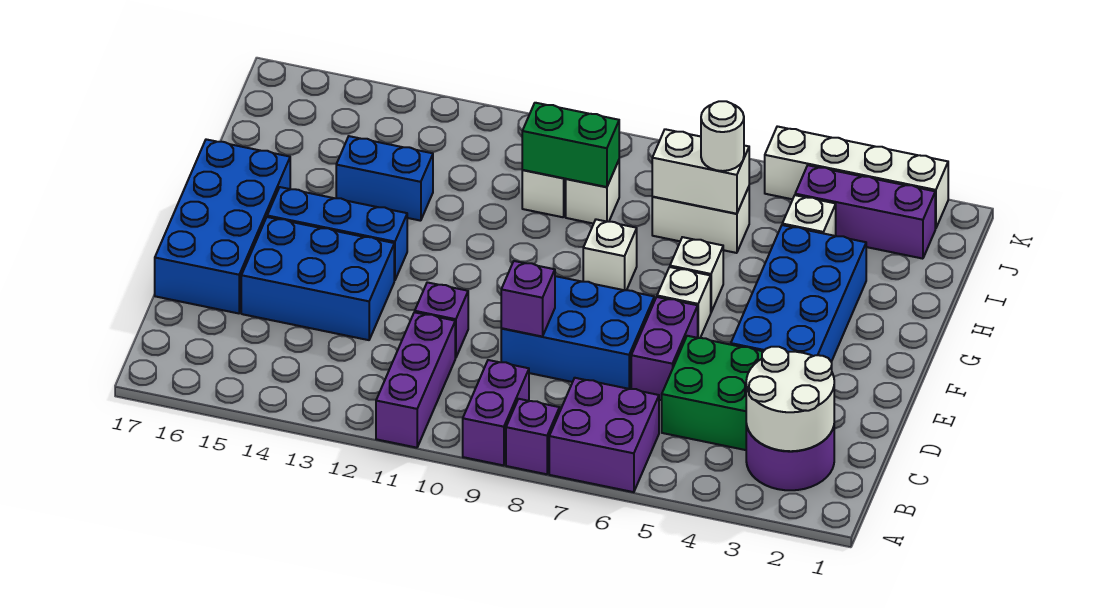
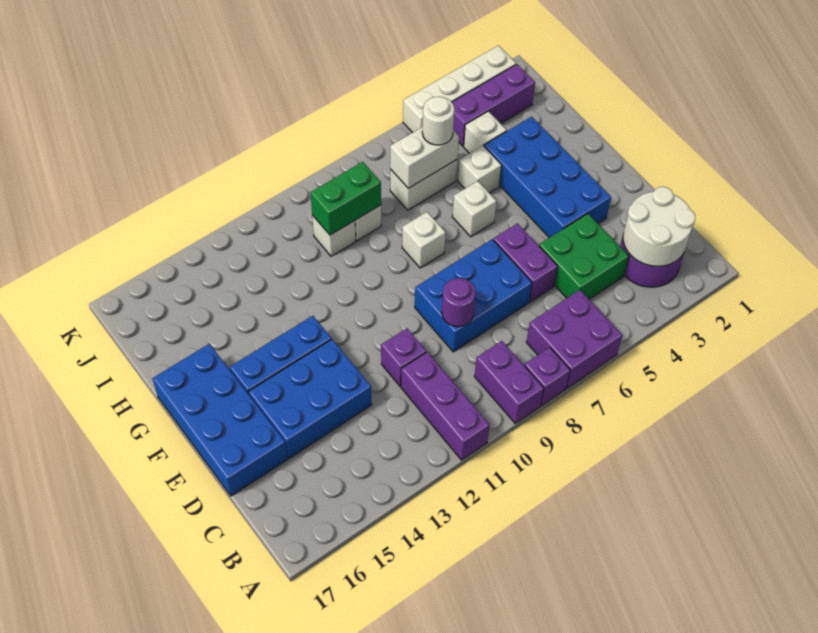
purple 1x1 brick [501,261,555,336] -> purple 1x1 round brick [442,278,476,327]
white 1x1 brick [657,267,711,338] -> white 1x1 brick moved to [458,146,502,193]
blue 1x2 brick [336,136,433,221] -> none

